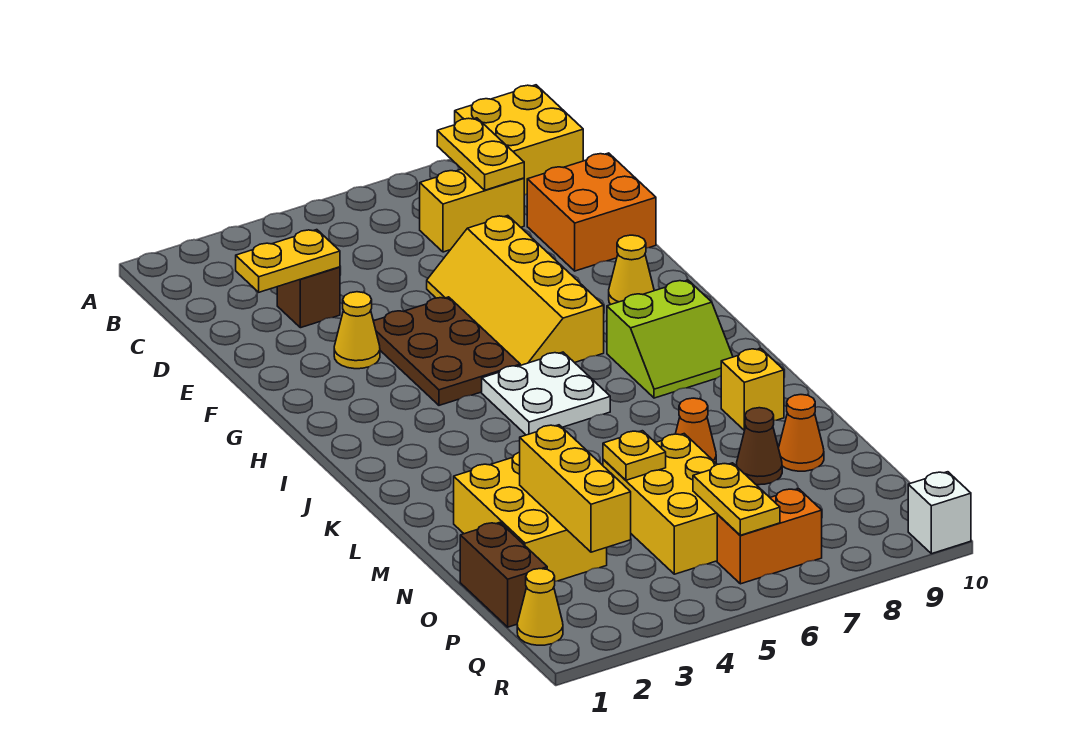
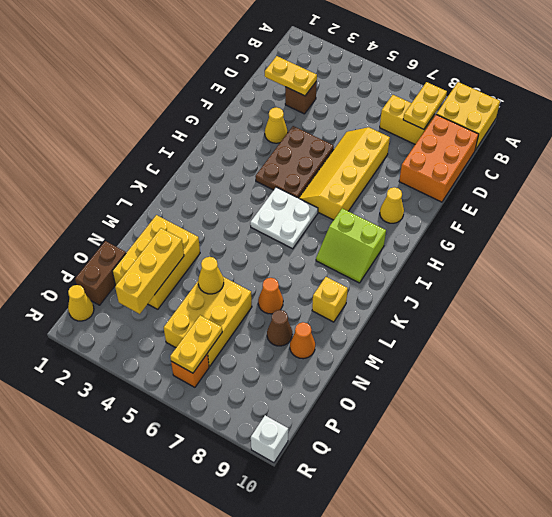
orange 2x2 brick [527,153,656,271] -> orange 2x3 brick [399,115,479,202]
yellow 1x1 plate [603,431,666,480] -> yellow 1x1 cone [198,257,224,294]
orange 1x2 brick [717,489,822,584] -> orange 1x1 brick [171,353,209,387]

